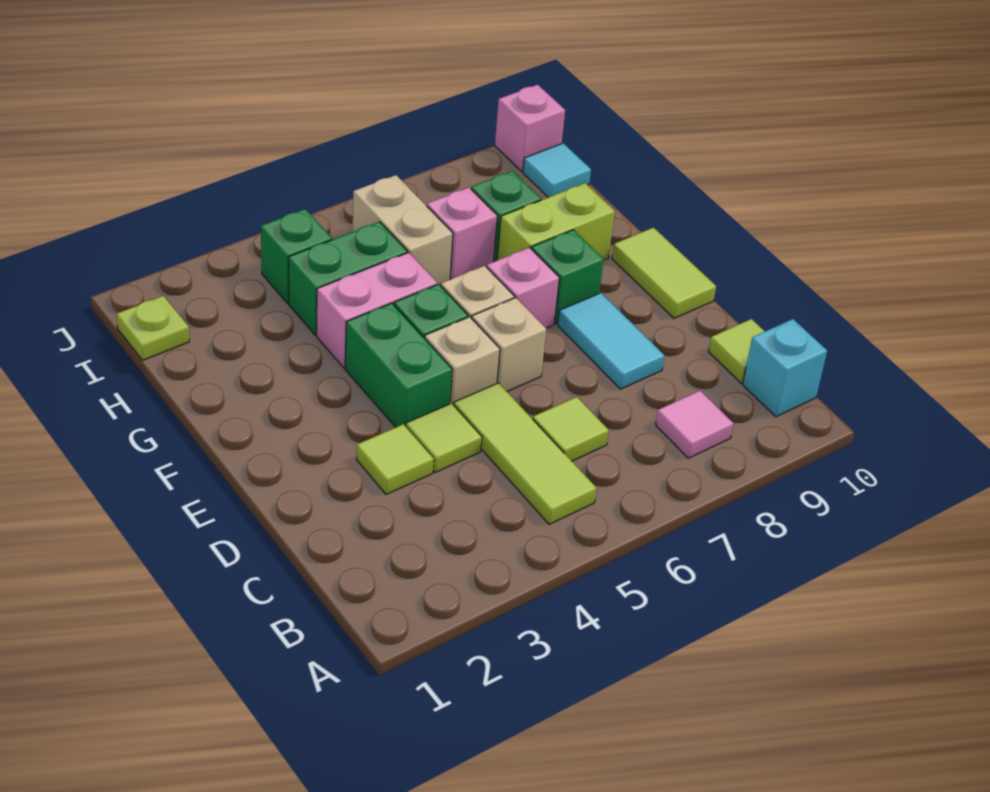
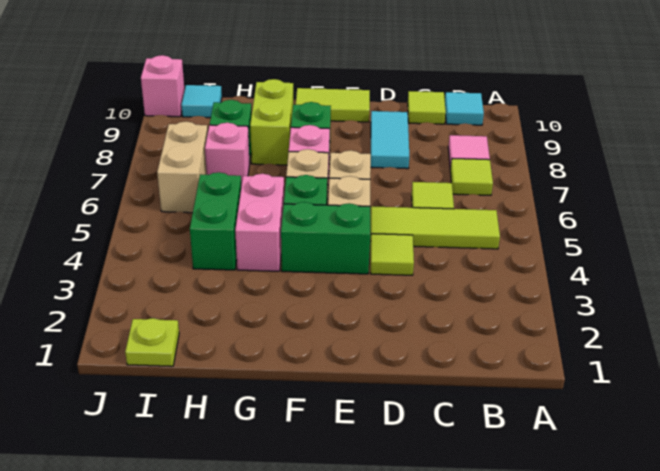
cyan 1x1 brick [743,319,827,417] -> cyan 1x1 tile [445,92,484,125]
lime 1x1 tile [357,424,434,494] -> lime 1x1 tile moved to [450,158,493,195]
cyan 1x2 tile [558,293,665,389] -> cyan 1x2 tile turned to [371,111,409,169]
tan 1x2 brick [353,175,453,285] -> tan 1x2 brick turned to [157,121,208,213]
green 1x1 brick [261,209,332,303] -> none

